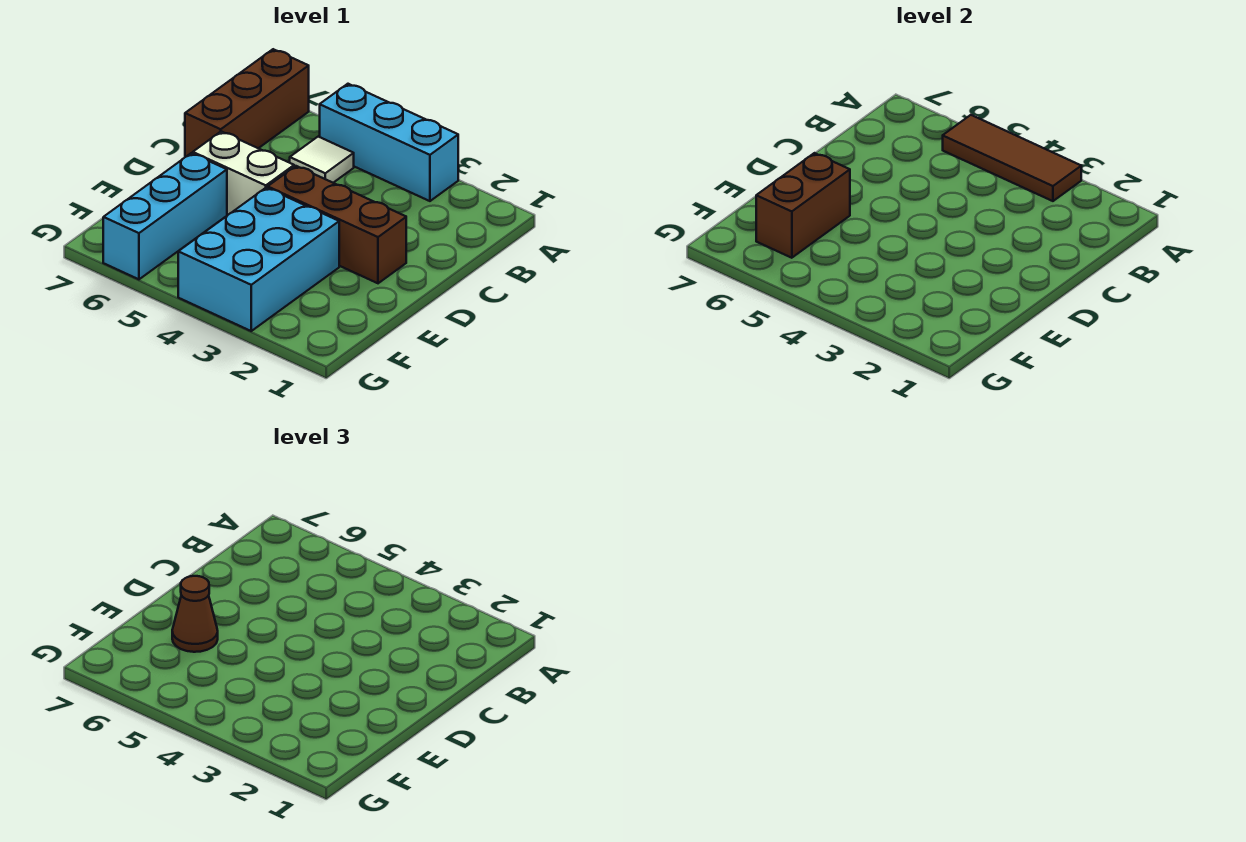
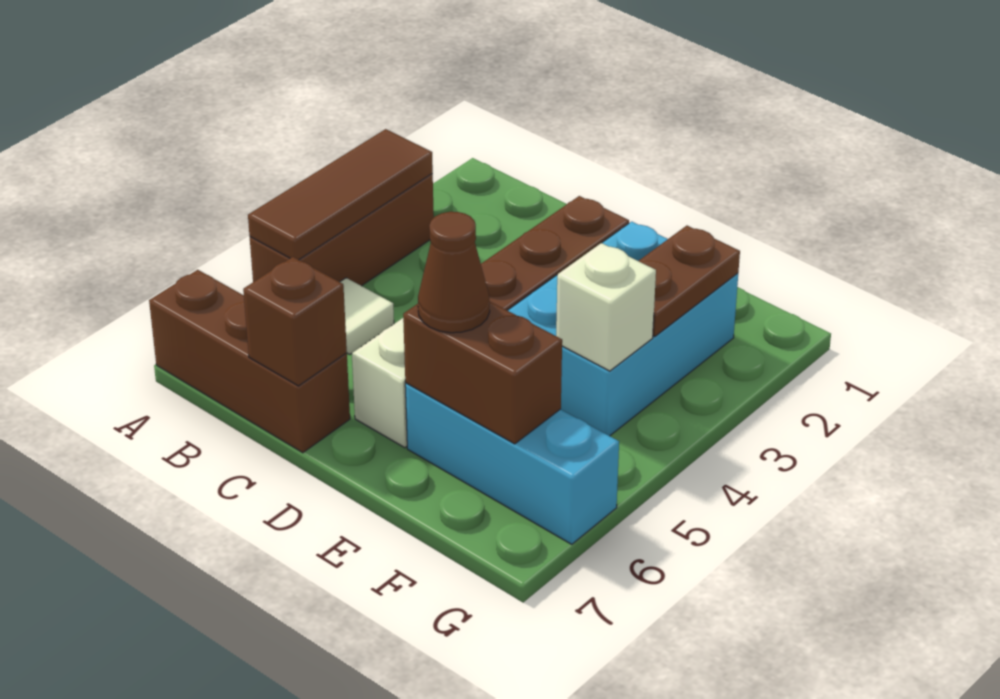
cyan 1x3 brick [320,84,458,201] -> brown 1x3 brick [250,174,434,286]
none -> brown 1x1 brick [243,257,347,386]
cyan 2x3 brick [178,188,339,331] -> cyan 2x3 brick turned to [508,222,738,436]
none -> brown 1x2 plate [639,226,740,337]
none -> white 1x1 brick [556,243,656,371]

